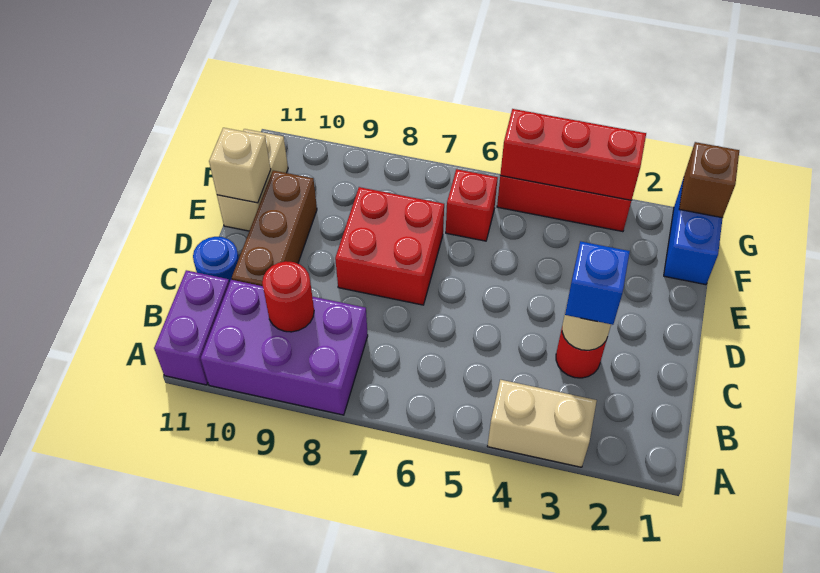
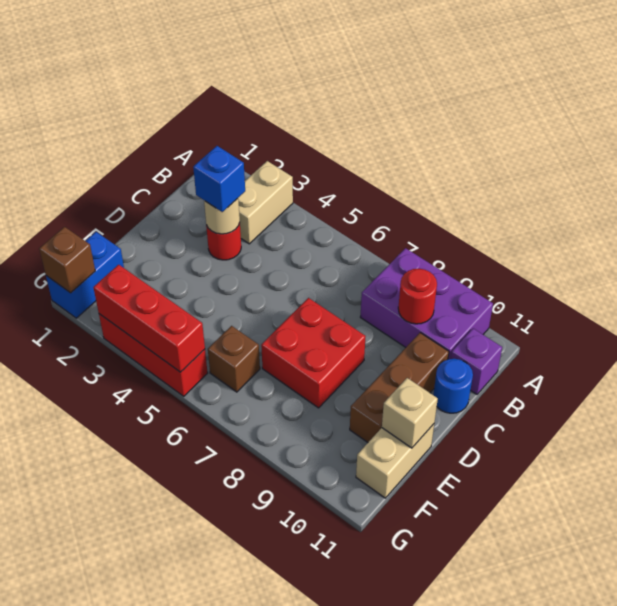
tan 1x2 brick [487,380,597,467] -> tan 1x2 brick turned to [238,161,293,244]
purple 1x2 brick [154,270,230,385] -> purple 1x1 brick [451,328,502,394]
red 1x1 brick [446,169,498,241] -> brown 1x1 brick [208,326,260,392]

